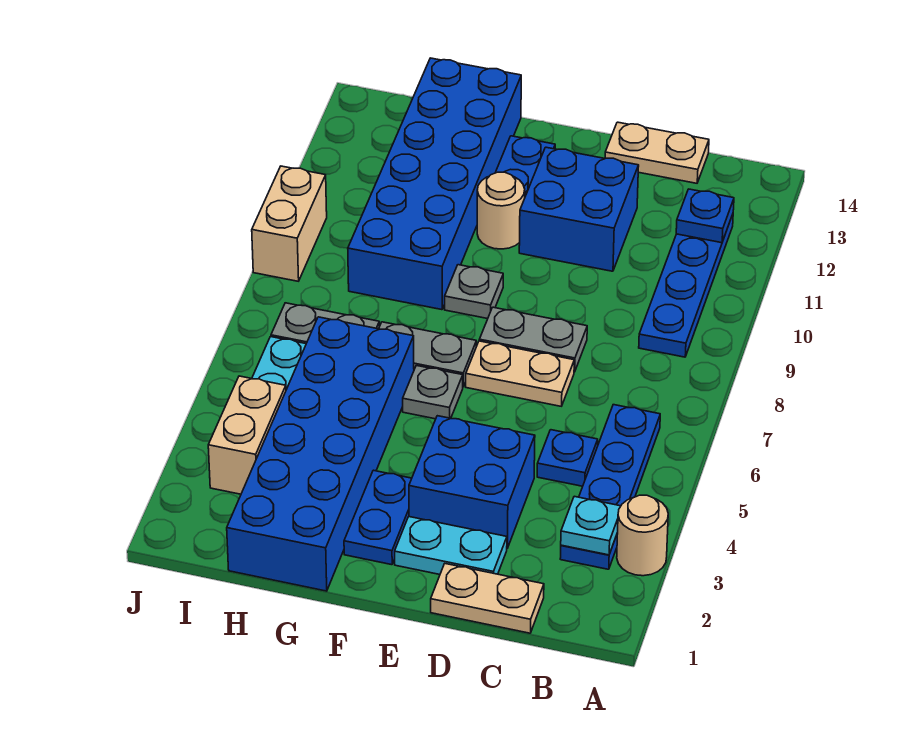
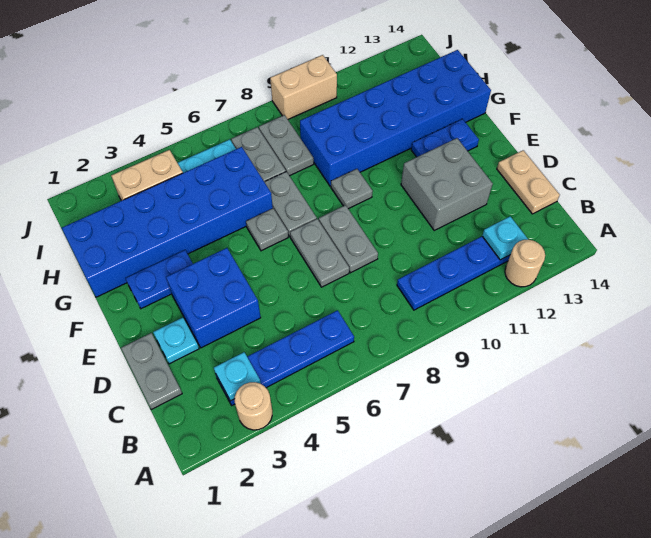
blue 1x1 plate [676,189,734,243] -> cyan 1x1 plate [482,216,528,260]
tan 1x2 plate [431,564,544,633] -> grey 1x2 plate [121,333,182,409]
blue 1x1 plate [537,430,598,486] -> none
cyan 1x2 plate [395,517,507,574] -> cyan 1x1 plate [153,318,199,364]
tan 1x2 plate [466,341,574,406] -> grey 1x2 plate [290,219,349,287]
blue 2x2 brick [519,147,639,271] -> grey 2x2 brick [401,138,493,230]
tan 1x1 round brick [477,172,525,249] -> tan 1x1 round brick moved to [505,240,545,287]
none -> grey 1x2 plate [259,115,314,176]

